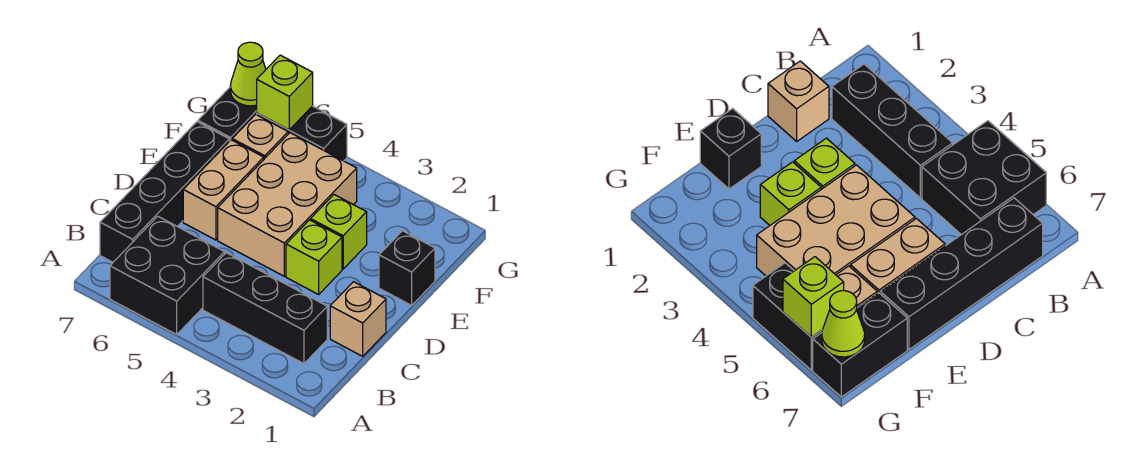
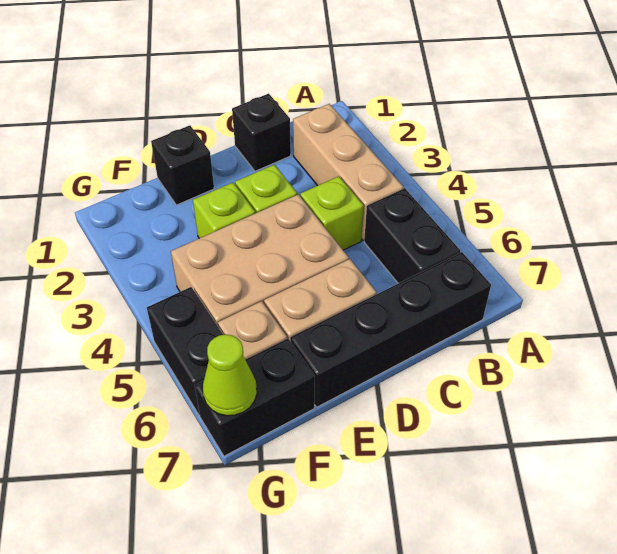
black 2x2 brick [110,216,225,334] -> black 1x2 brick [364,188,460,283]
black 1x3 brick [203,253,327,364] -> tan 1x3 brick [293,104,404,241]
tan 1x1 brick [330,282,386,356] -> black 1x1 brick [232,94,291,171]
lime 1x1 brick [257,55,313,130] -> lime 1x1 brick moved to [300,176,364,250]

